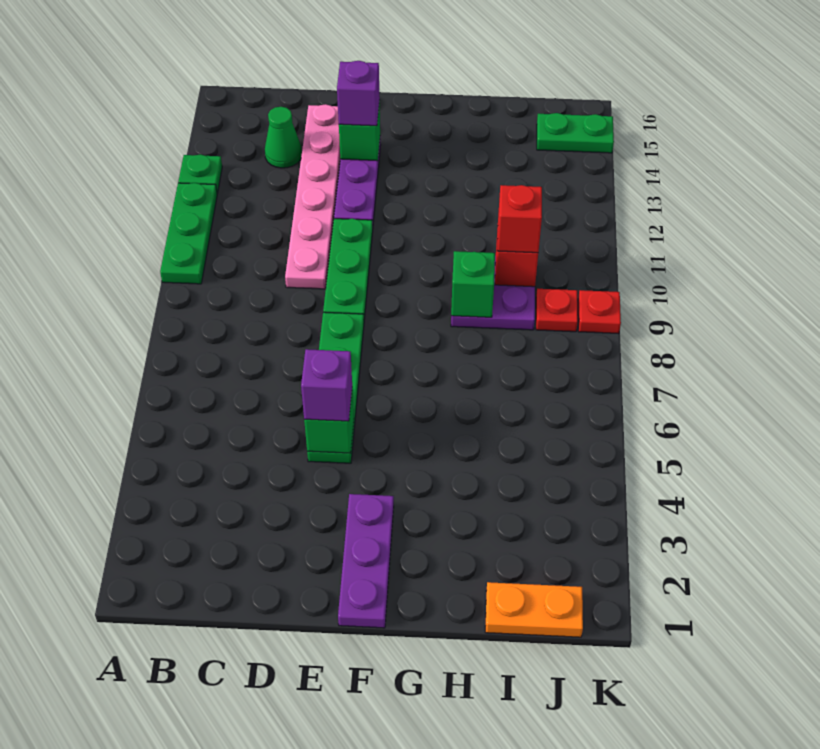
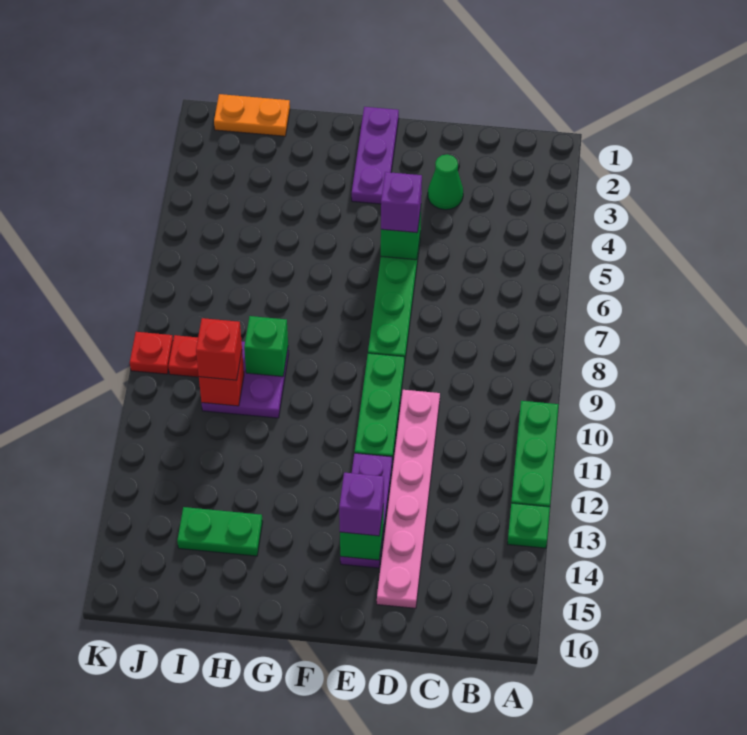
green 1x1 cone [265,107,302,168] -> green 1x1 cone moved to [428,154,463,210]
green 1x2 plate [537,113,614,153] -> green 1x2 plate moved to [177,507,263,556]

